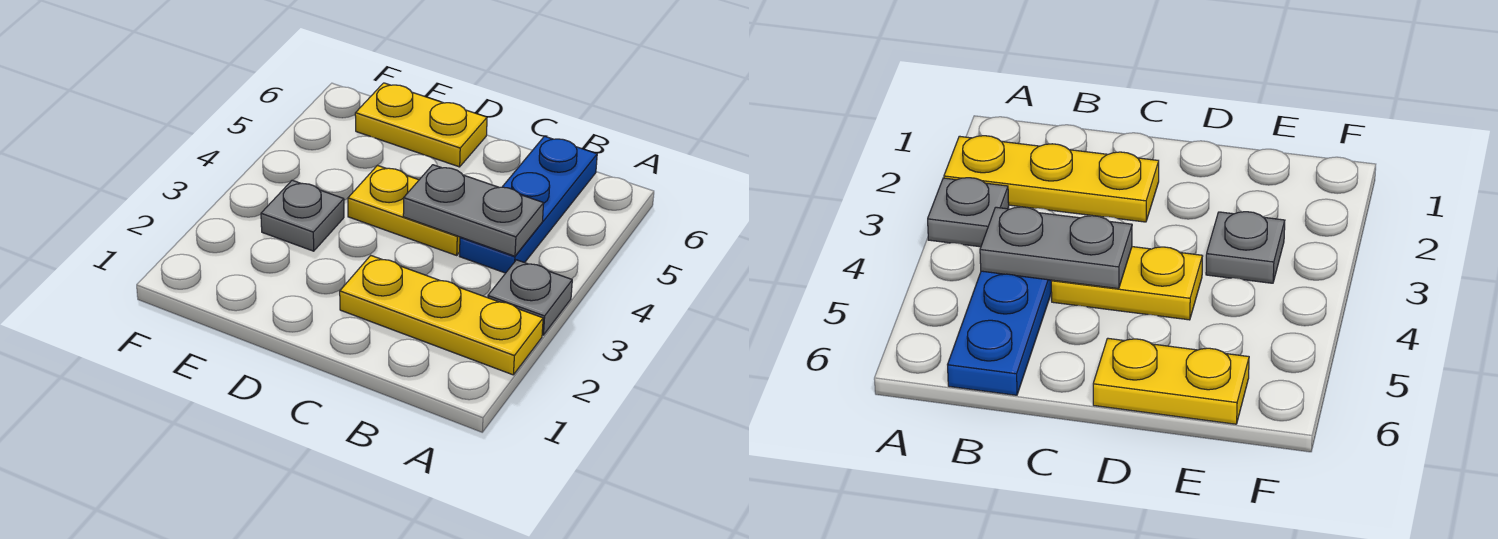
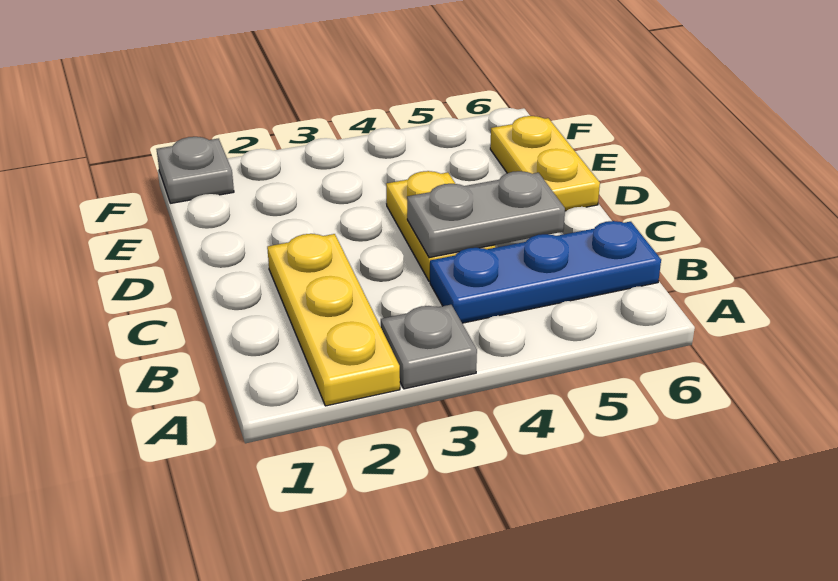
grey 1x2 plate [403,165,544,256] -> grey 1x2 plate turned to [407,171,565,258]
grey 1x1 plate [261,180,344,251] -> grey 1x1 plate moved to [157,137,234,203]

